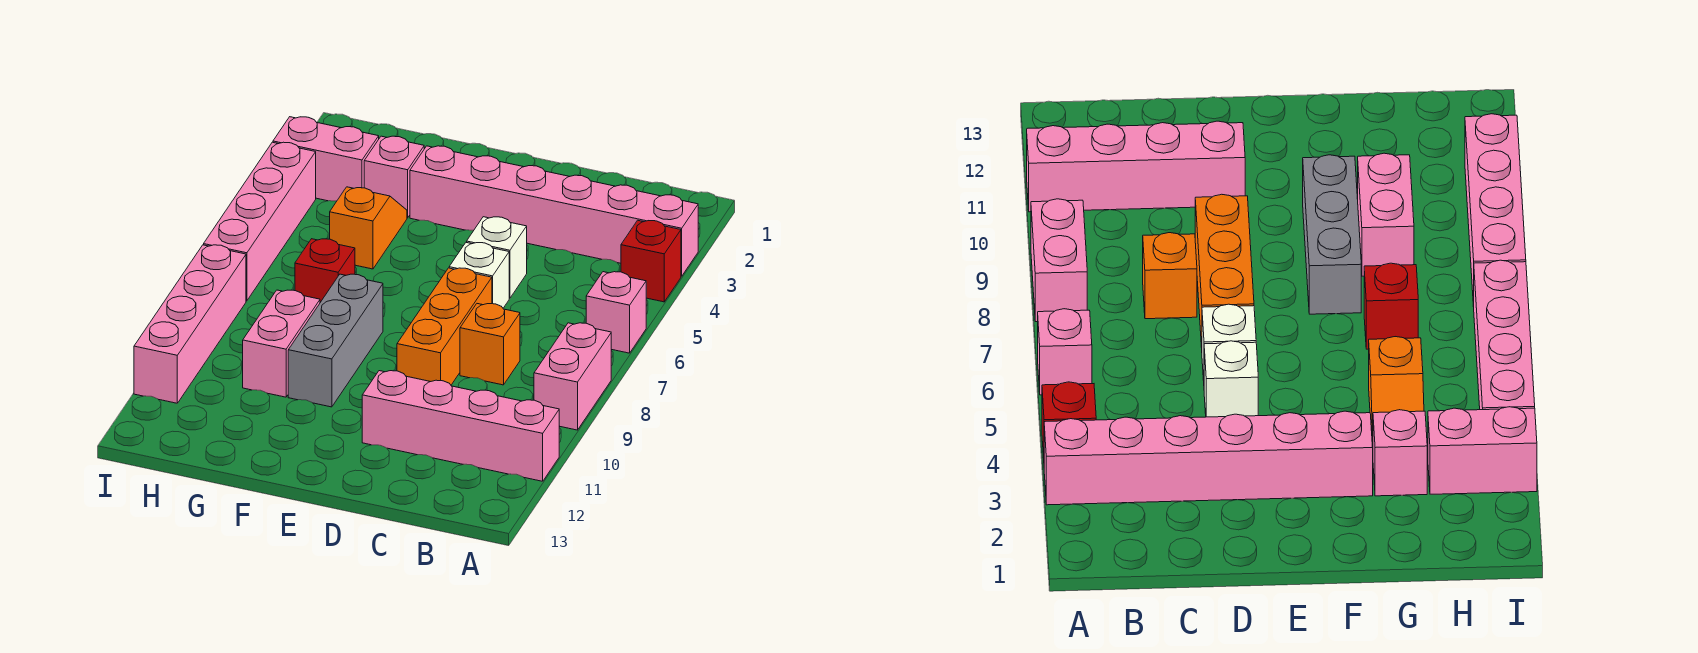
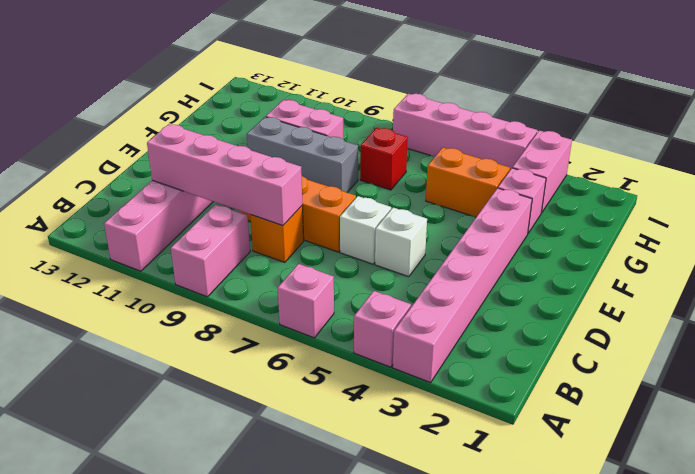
red 1x1 brick [621,220,681,302] -> pink 1x1 brick [354,291,411,367]
pink 1x2 brick [534,323,611,430] -> pink 1x2 brick turned to [171,204,250,297]
orange 1x2 slope [330,187,407,269] -> orange 1x2 brick [426,148,510,217]
pink 1x4 brick [134,245,246,403] -> pink 1x4 brick moved to [147,124,302,225]

